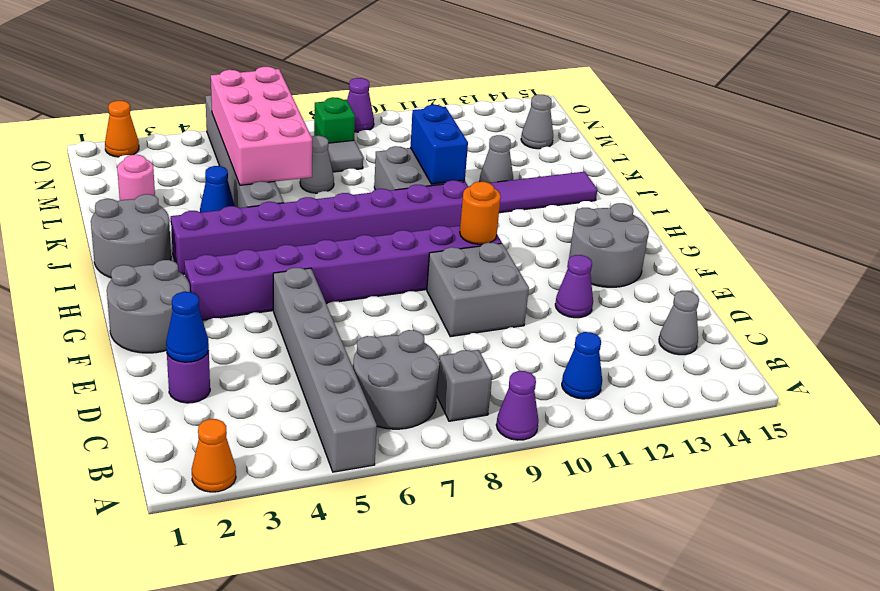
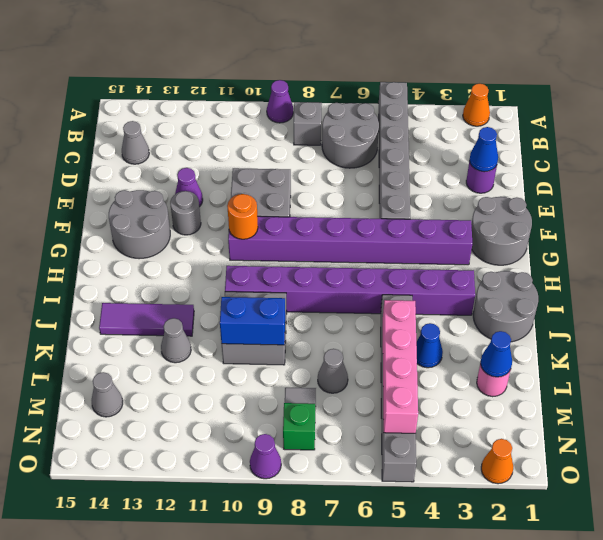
blue 1x1 cone [562,332,602,399] -> blue 1x1 cone moved to [481,331,512,377]
none -> grey 1x1 round brick [170,191,201,235]
blue 1x2 brick [410,105,468,184] -> blue 1x2 brick turned to [220,297,285,345]
pink 2x4 brick [211,67,312,185] -> pink 1x4 brick [383,300,418,433]

